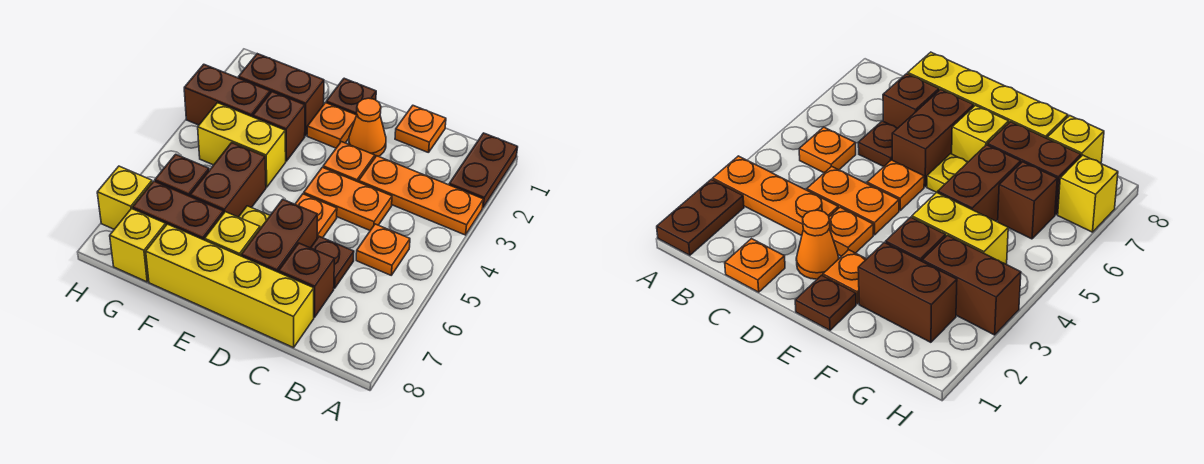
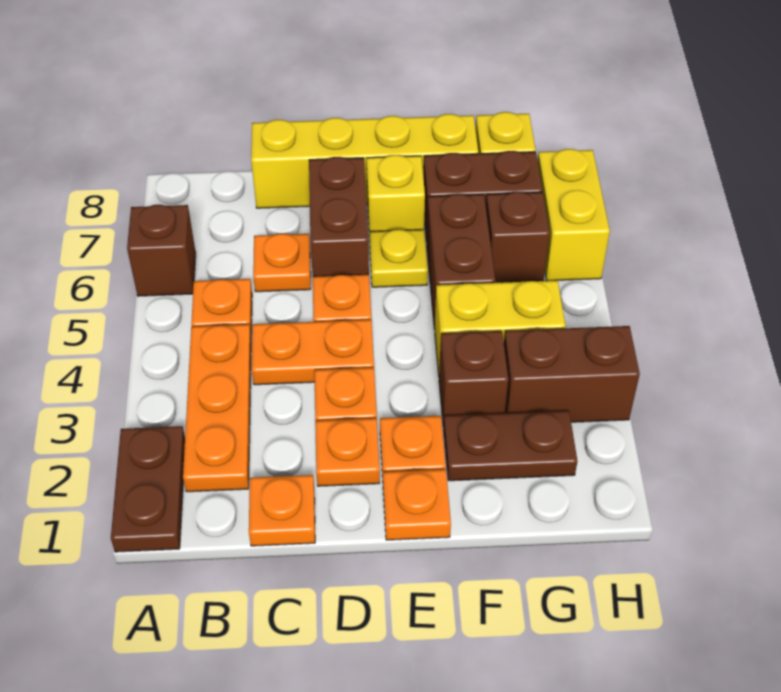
orange 1x3 plate [359,156,483,235] -> orange 1x3 plate turned to [183,324,251,492]
brown 1x1 plate [311,236,354,288] -> orange 1x1 plate [253,234,311,292]
brown 1x1 brick [279,243,334,317] -> brown 1x1 brick moved to [127,205,196,296]
orange 1x1 cone [349,98,386,157] -> orange 1x1 plate [315,418,380,486]
brown 1x1 plate [326,78,376,115] -> orange 1x1 plate [383,469,451,540]
brown 1x2 brick [238,54,324,136] -> brown 1x2 plate [443,411,577,481]
yellow 1x1 brick [97,166,152,229] -> yellow 1x2 brick [538,149,610,281]

